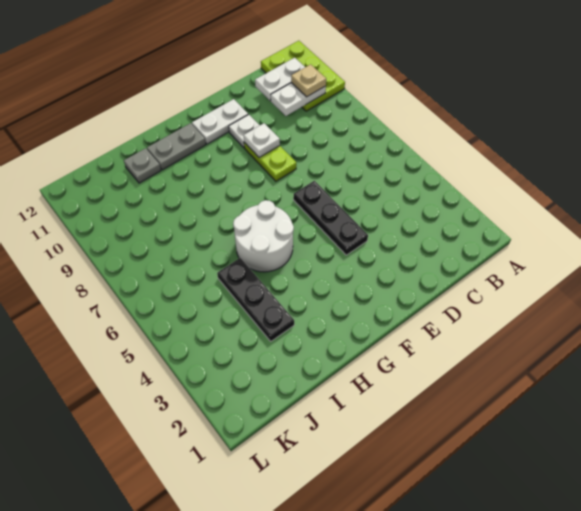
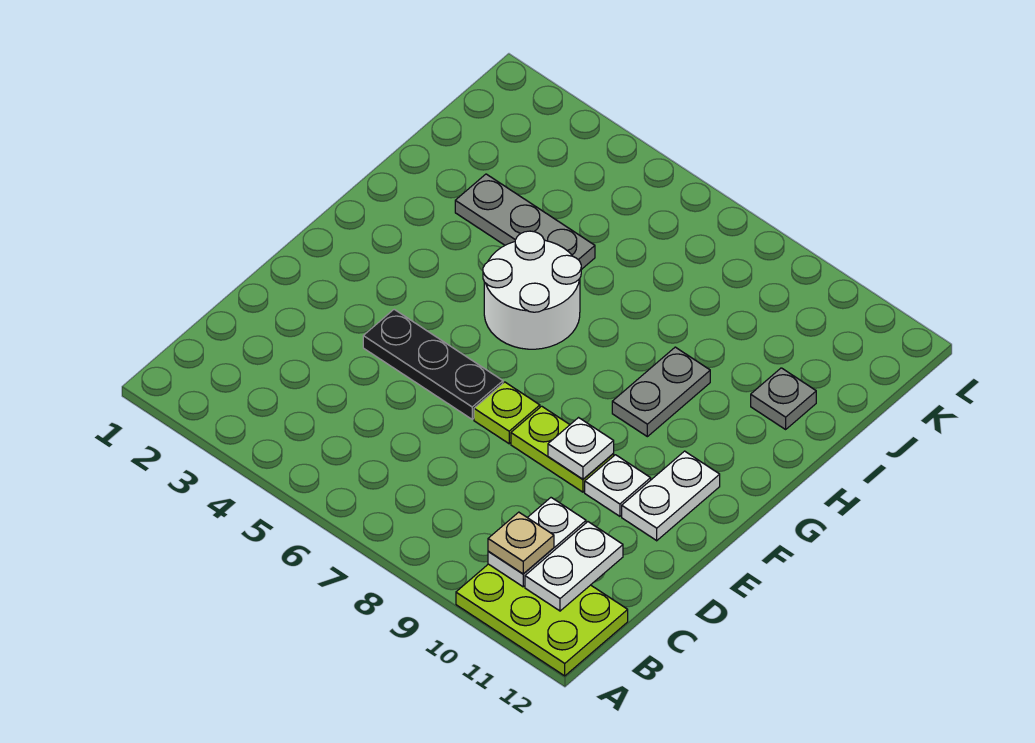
none -> lime 1x1 plate [474,382,540,444]
grey 1x2 plate [147,123,206,170] -> grey 1x2 plate moved to [612,347,710,437]
black 1x3 plate [217,258,294,341] -> grey 1x3 plate [455,174,595,270]

